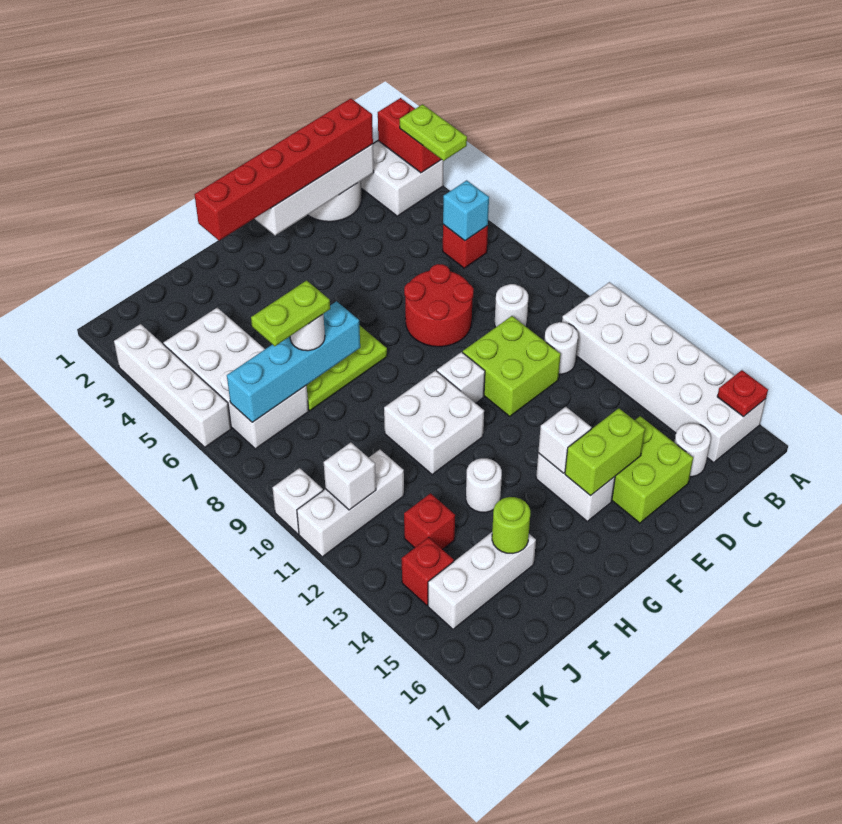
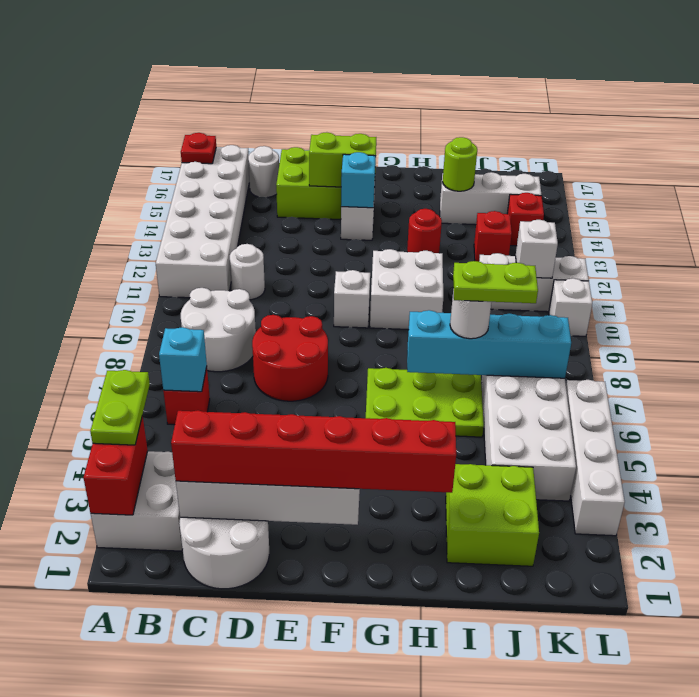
white 1x1 round brick [495,284,528,327] -> white 2x2 round brick [181,288,256,372]
lime 2x2 brick [463,316,561,416] -> lime 2x2 brick moved to [446,464,539,566]
white 1x1 brick [538,407,591,473] -> cyan 1x1 brick [341,152,376,208]
white 1x1 round brick [466,458,502,512] -> red 1x1 round brick [407,209,442,253]

